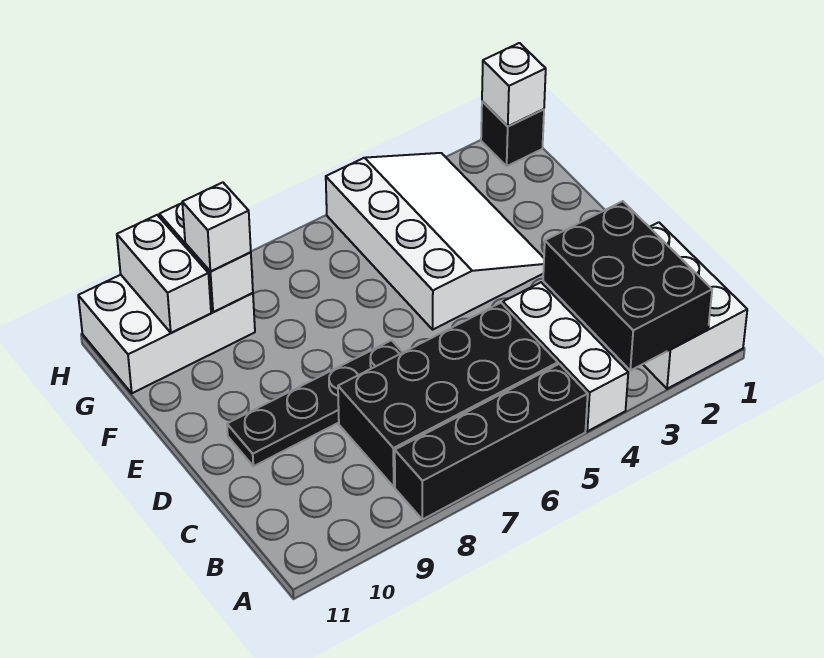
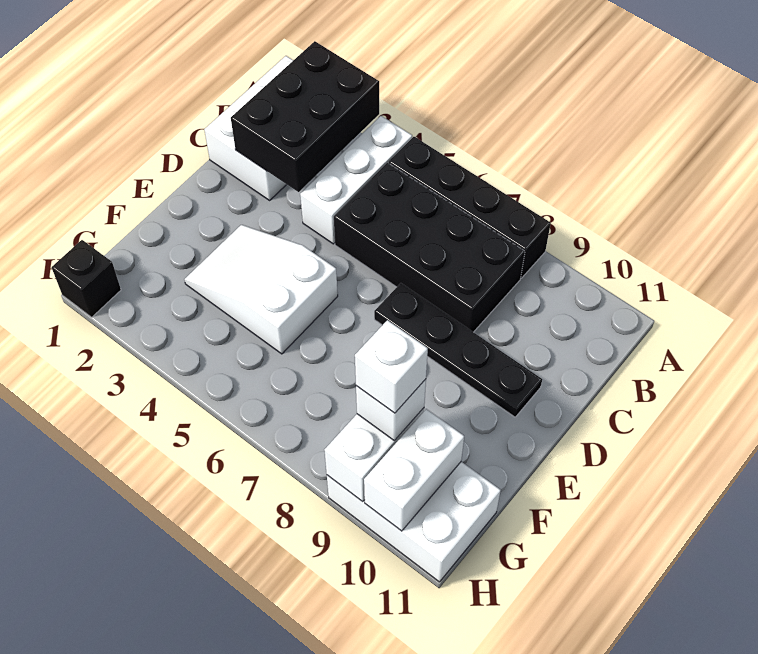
white 3x4 slope [326,153,544,329] -> white 2x3 slope [184,225,338,354]
white 1x1 brick [482,43,546,126] -> white 1x1 brick moved to [355,320,428,413]

